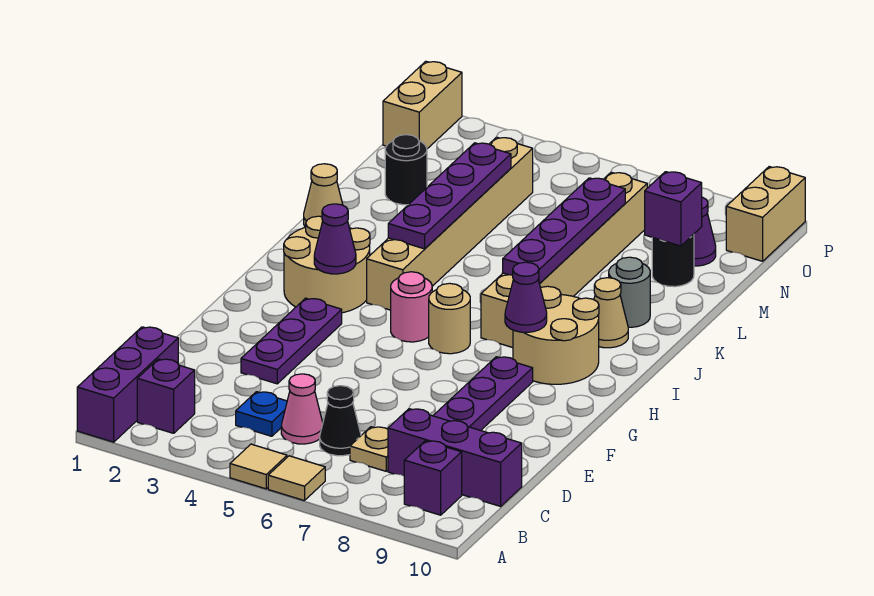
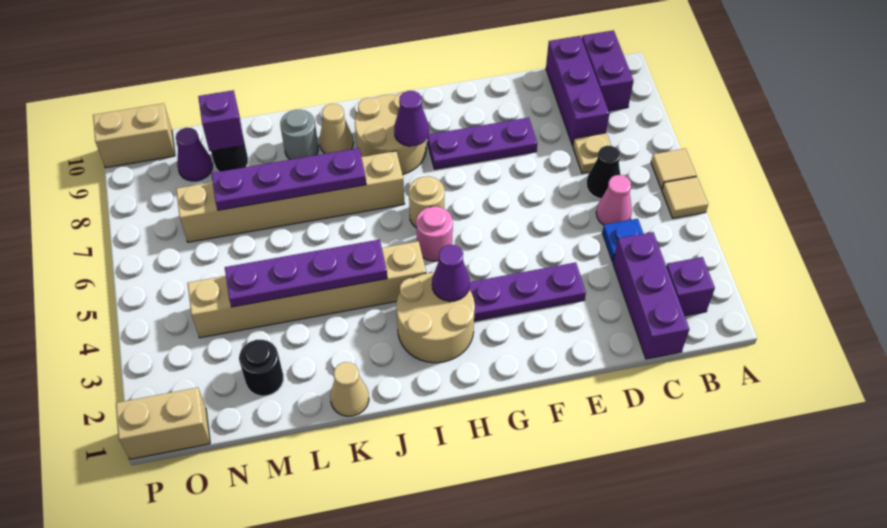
purple 1x3 brick [77,327,178,442] -> purple 1x3 brick turned to [613,232,689,359]
purple 1x1 brick [404,441,462,515] -> purple 1x2 brick [582,30,633,111]

